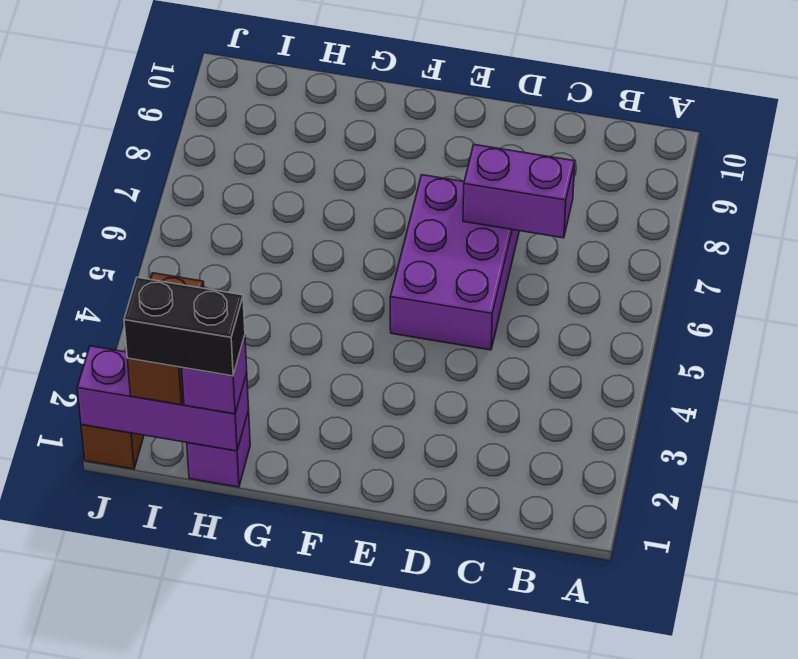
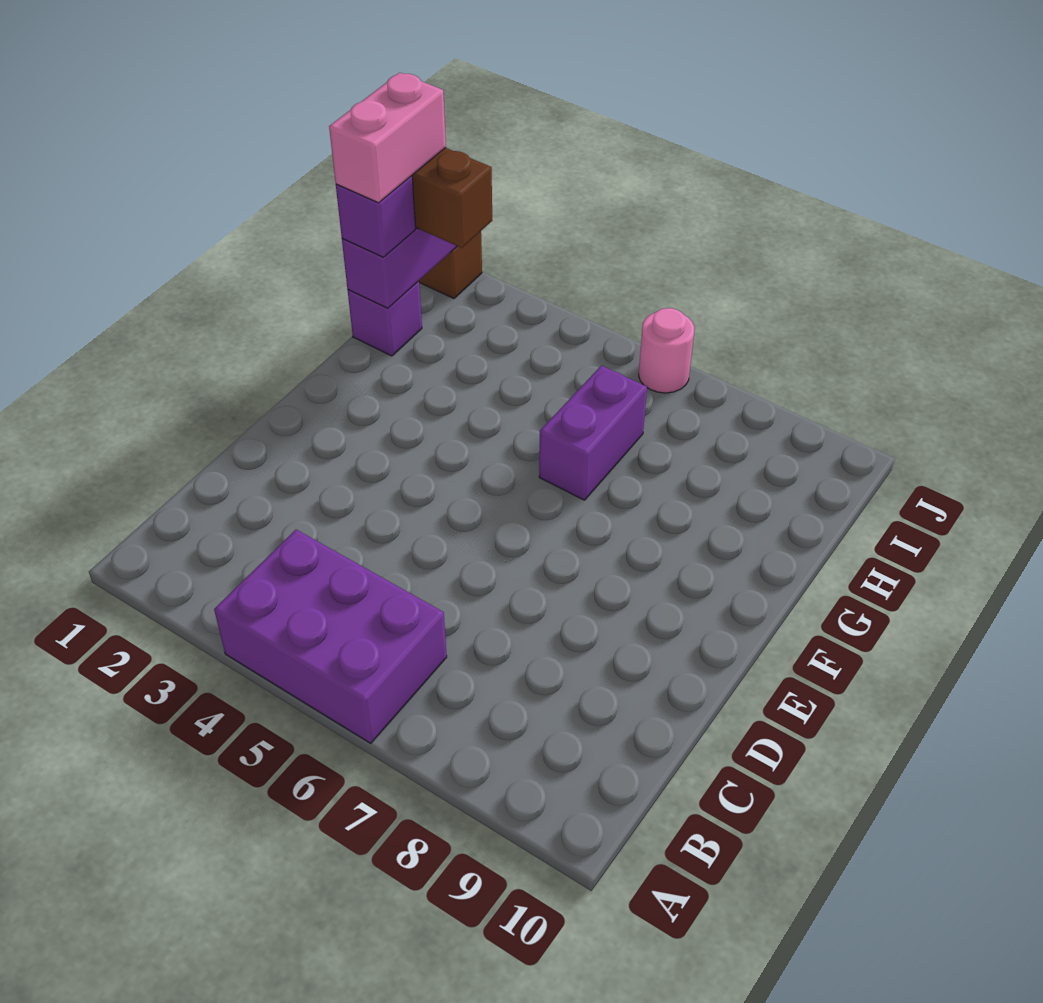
purple 1x2 brick [463,145,575,238] -> purple 1x2 brick moved to [539,366,647,500]
purple 2x3 brick [390,175,519,350] -> purple 2x3 brick moved to [214,530,447,743]
black 1x2 brick [124,277,245,376] -> pink 1x2 brick [329,73,446,203]
none -> pink 1x1 round brick [639,308,695,393]

